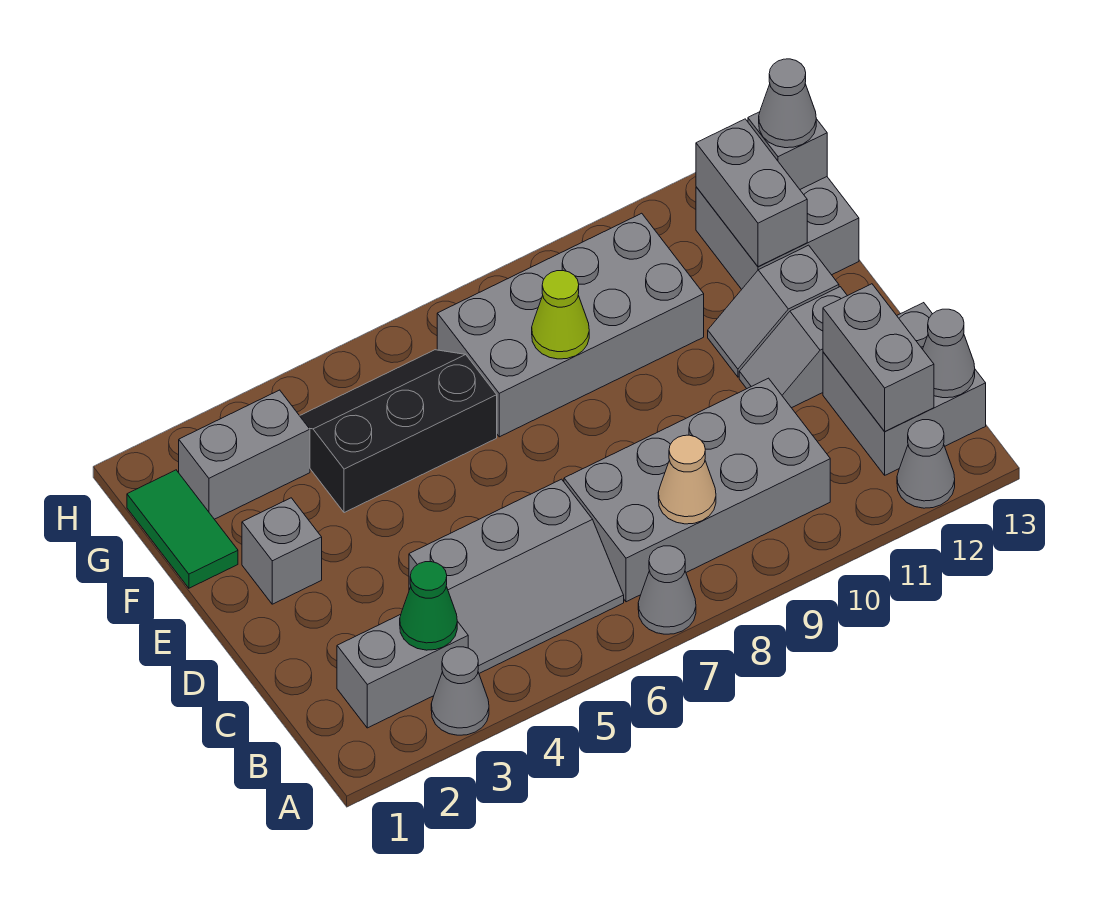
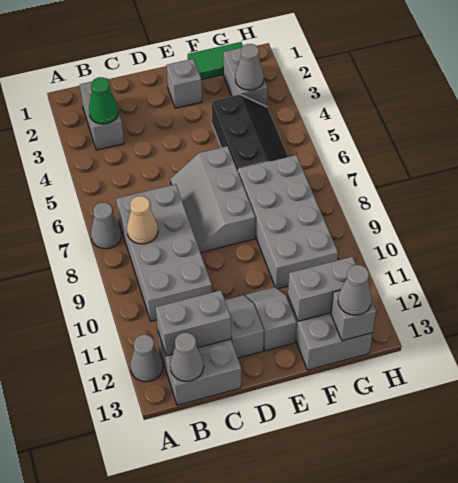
grey 1x1 cone [431,647,489,735] -> grey 1x1 cone moved to [235,44,264,90]
grey 2x3 slope [409,479,624,673] -> grey 2x3 slope moved to [170,146,255,253]
lime 1x1 cone [532,271,589,359] -> none

